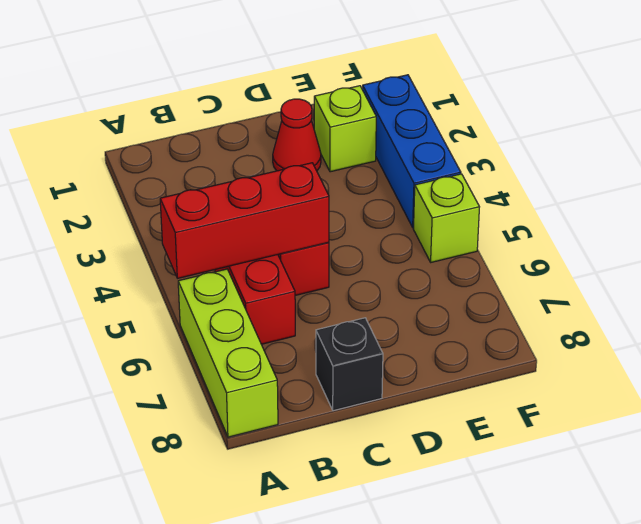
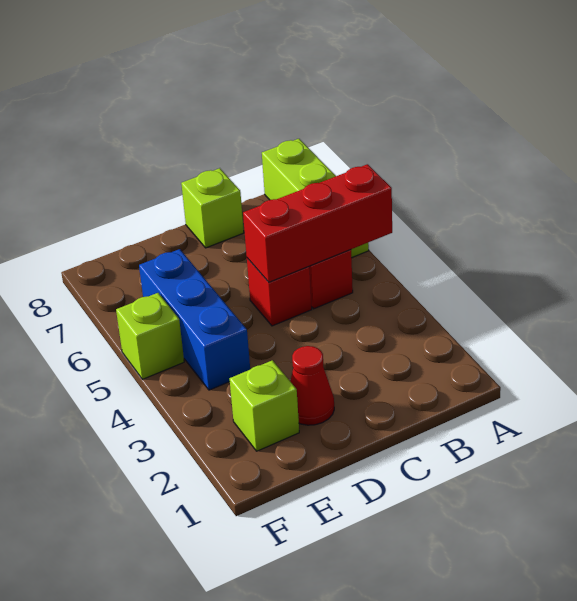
black 1x1 brick [316,318,383,411] -> lime 1x1 brick [181,168,244,248]
blue 1x3 brick [362,75,461,228] -> blue 1x3 brick moved to [139,249,250,390]

